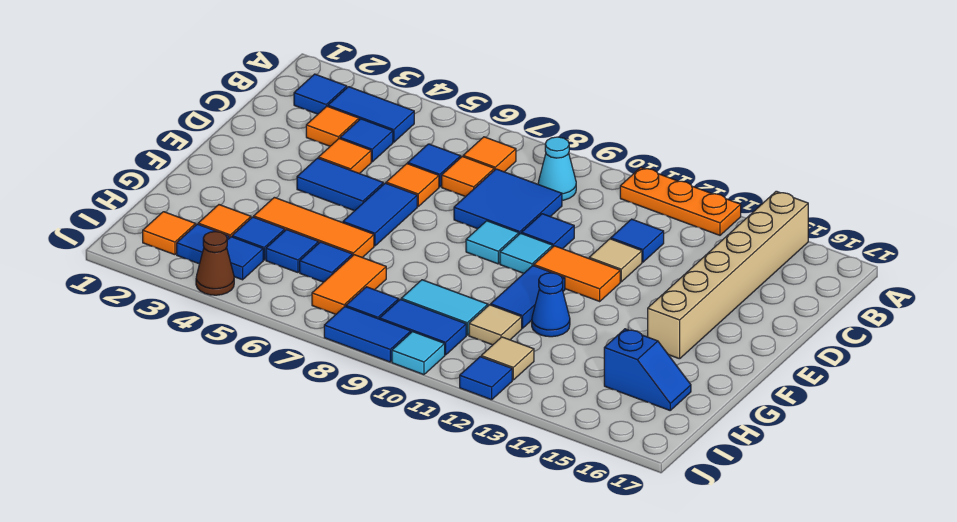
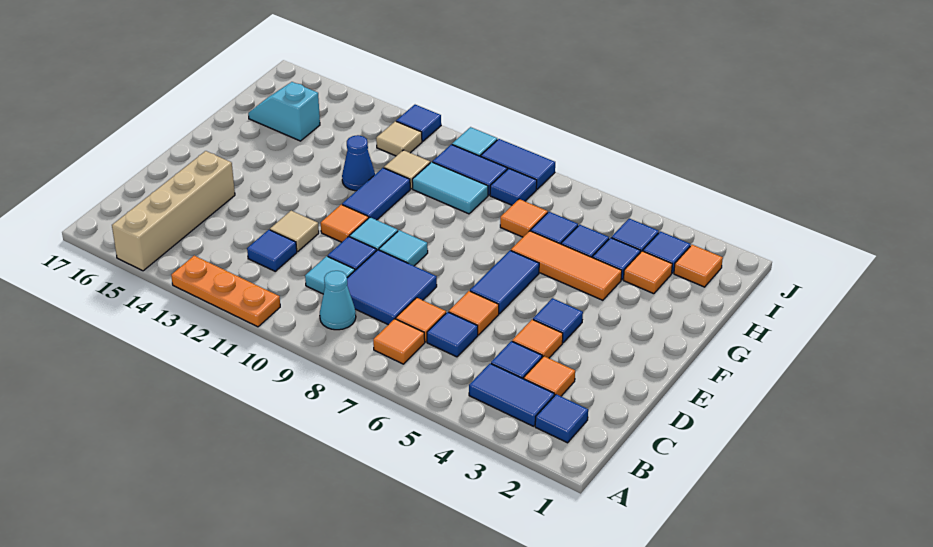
tan 1x6 brick [648,191,808,359] -> tan 1x4 brick [112,151,235,271]
none -> cyan 1x1 tile [305,256,355,294]
blue 1x2 tile [297,158,383,211] -> blue 1x1 tile [533,298,583,343]
orange 1x2 tile [534,246,620,301] -> orange 1x1 tile [321,204,369,242]
orange 1x2 tile [312,255,386,314] -> orange 1x1 tile [500,199,548,237]
blue 1x2 slope [604,329,691,410] -> cyan 1x2 slope [248,82,320,141]
brown 1x1 cone [196,231,234,295] -> none

